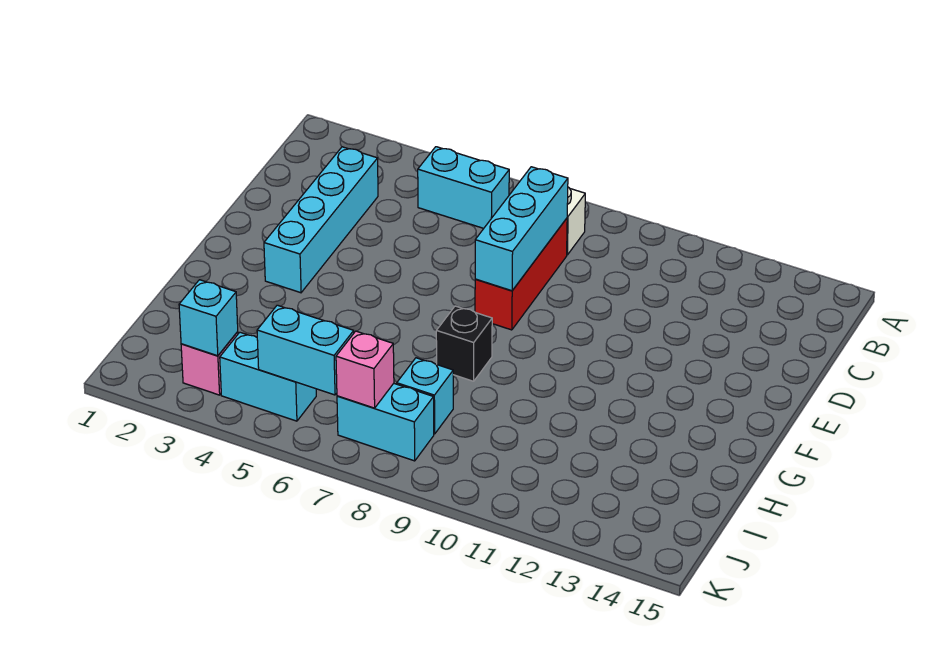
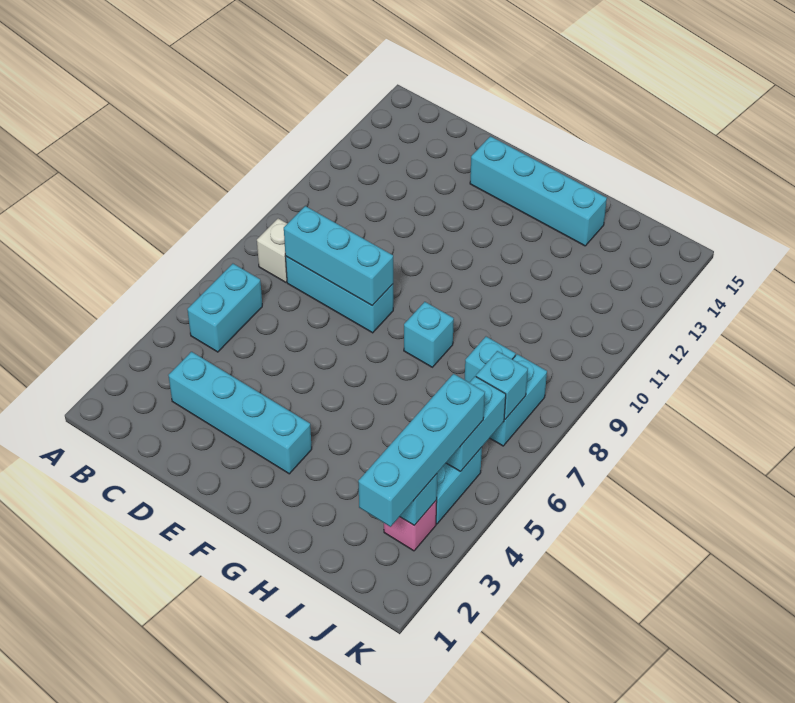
red 1x3 brick [475,218,567,330] -> cyan 1x3 brick [285,256,393,333]
none -> cyan 1x4 brick [470,136,607,246]
black 1x1 brick [436,306,492,381] -> cyan 1x1 brick [404,302,454,367]
none -> cyan 1x4 brick [358,374,485,527]
pink 1x1 brick [336,331,394,408] -> cyan 1x1 brick [476,351,528,420]

